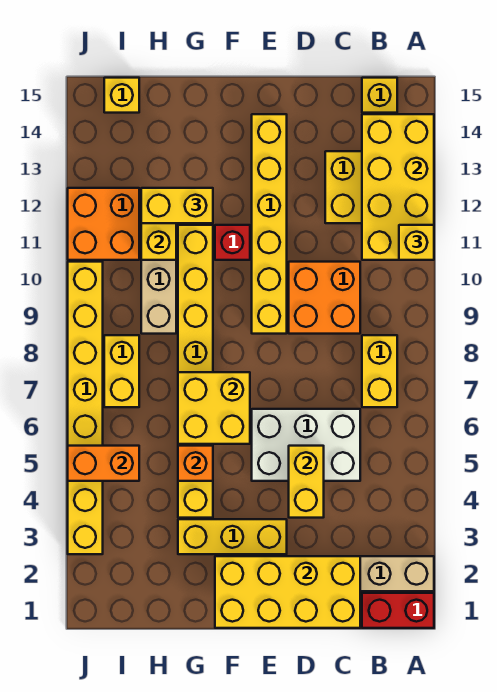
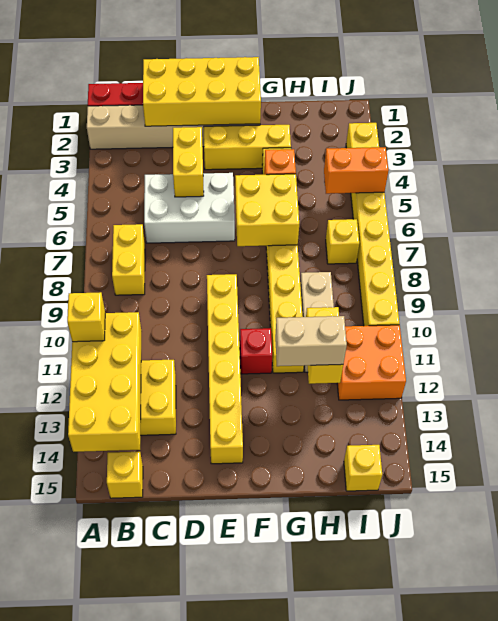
orange 2x2 brick [289,262,360,334] -> none
yellow 1x2 brick [141,188,213,223] -> tan 1x2 brick [275,316,347,366]
yellow 1x2 brick [104,335,139,407] -> yellow 1x1 brick [326,219,359,264]

